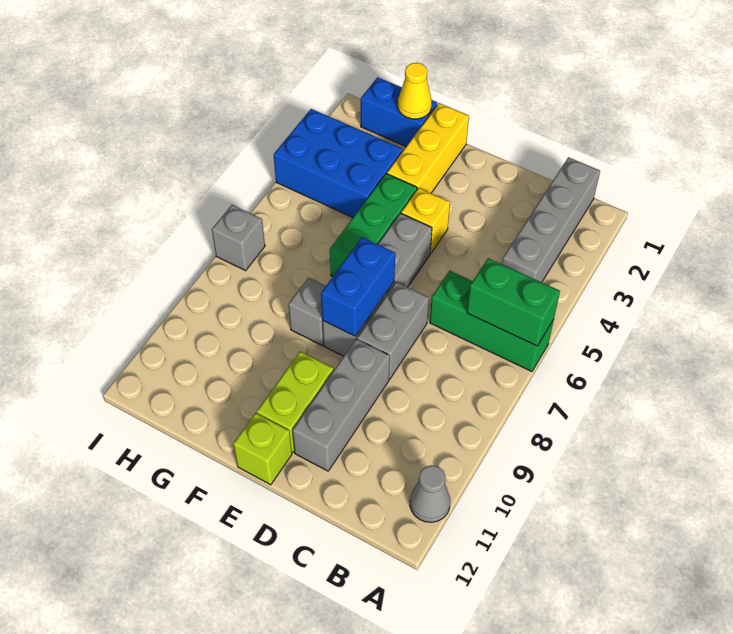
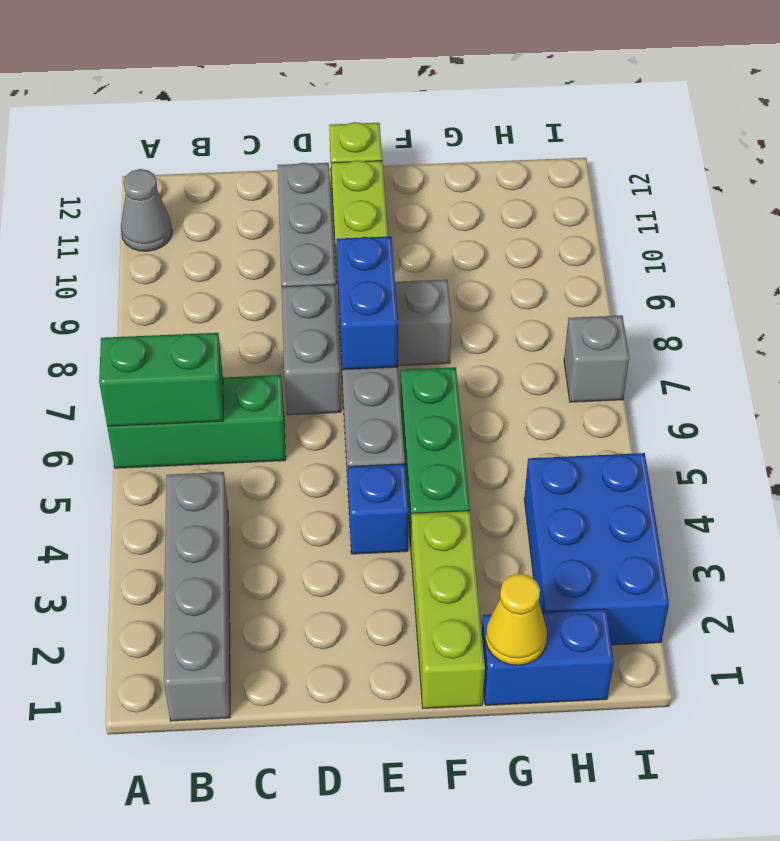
yellow 1x1 brick [401,188,450,253] -> blue 1x1 brick [348,464,409,554]
yellow 1x3 brick [387,103,469,193] -> lime 1x3 brick [411,511,485,708]
blue 2x3 brick [274,109,403,217] -> blue 2x3 brick turned to [524,453,669,645]

